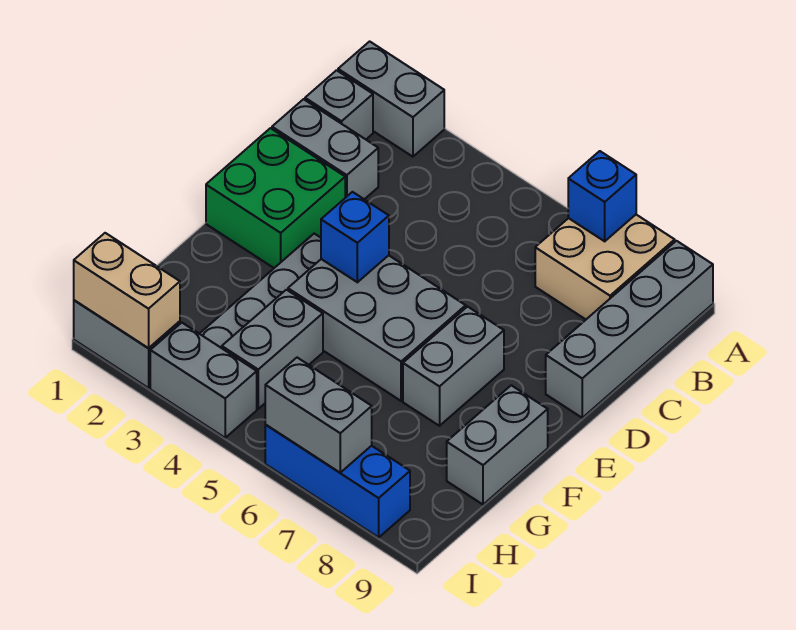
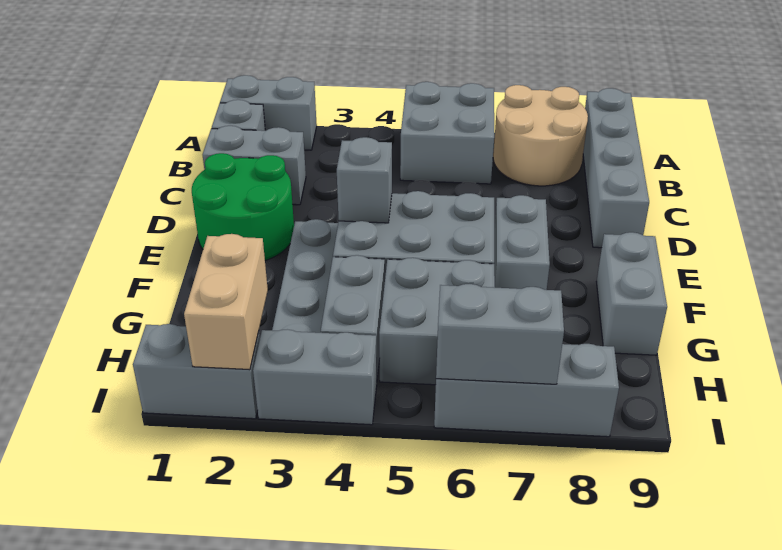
none -> grey 2x2 brick [400,82,494,184]
tan 2x2 brick [535,215,675,319] -> tan 2x2 round brick [493,85,588,186]
blue 1x1 brick [568,151,636,241] -> none
green 2x2 brick [206,128,345,268] -> green 2x2 round brick [192,153,294,261]
blue 1x1 brick [321,192,389,282] -> grey 1x1 brick [337,137,392,223]
none -> grey 2x2 brick [379,258,495,385]
tan 1x2 brick [74,233,180,348] -> tan 1x2 brick turned to [184,234,268,370]
blue 1x3 brick [265,425,410,537] -> grey 1x3 brick [434,344,619,437]

